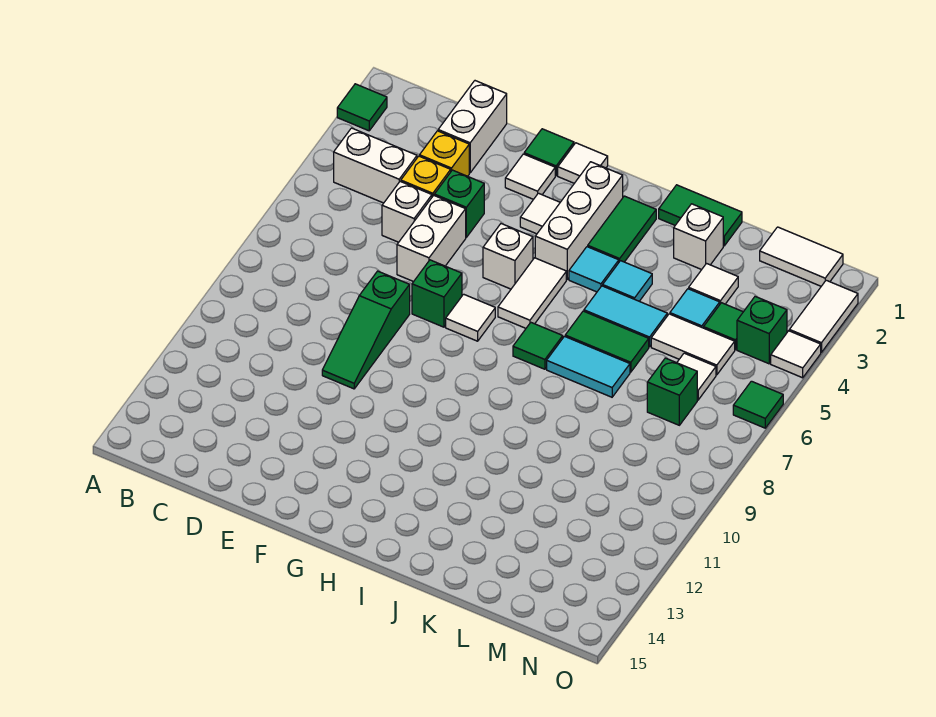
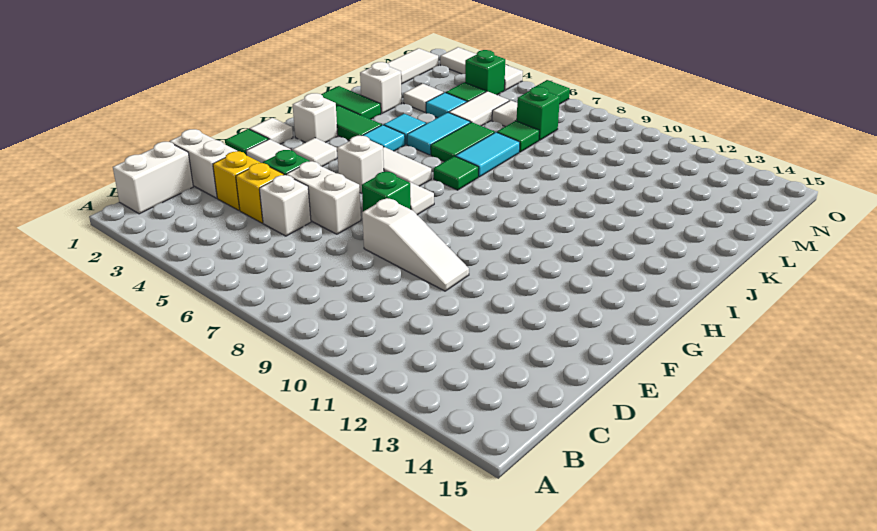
green 1x1 tile [337,84,387,131] -> green 1x1 tile moved to [497,121,539,152]
white 1x2 brick [334,128,417,203] -> white 1x2 brick moved to [113,142,193,214]
green 1x3 slope [322,271,410,389] -> white 1x3 slope [362,198,469,291]
white 1x3 brick [535,162,623,279] -> white 1x1 brick [293,93,338,143]
green 1x2 tile [659,185,742,246] -> green 1x2 tile turned to [321,86,381,119]

